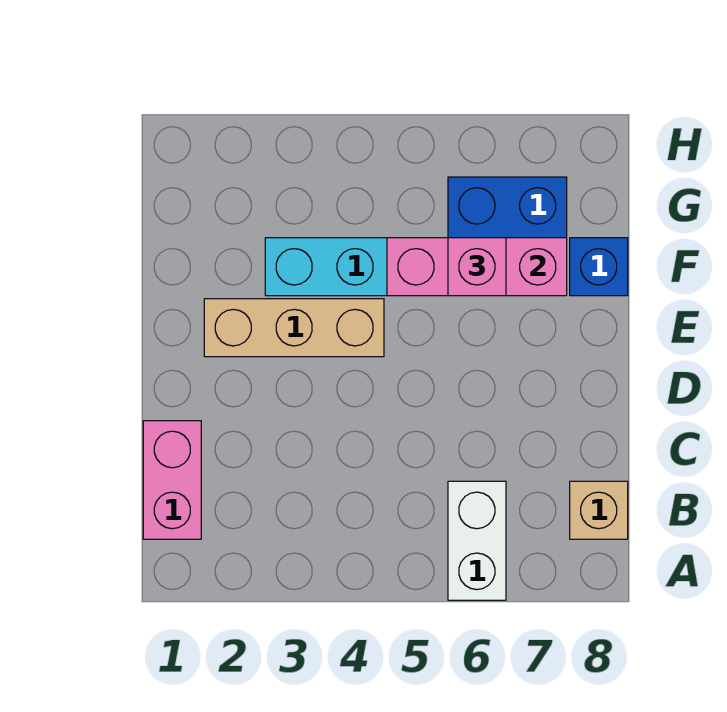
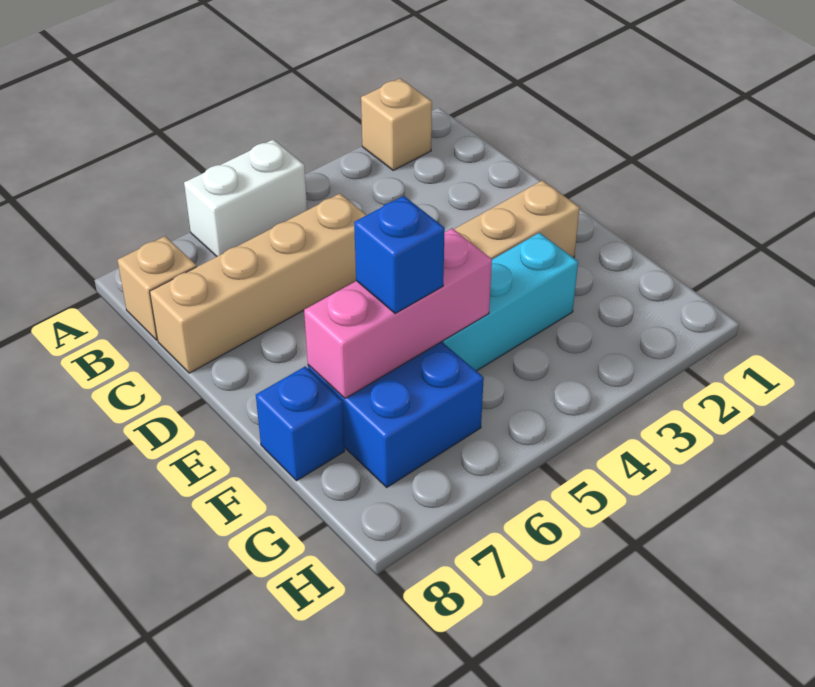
none -> tan 1x1 brick [361,78,432,170]
white 1x2 brick [448,481,506,600] -> white 1x2 brick turned to [184,140,307,256]
pink 1x2 brick [143,421,201,539] -> none
none -> tan 1x4 brick [150,194,366,373]
pink 1x1 brick [448,238,506,296] -> blue 1x1 brick [354,196,445,314]

